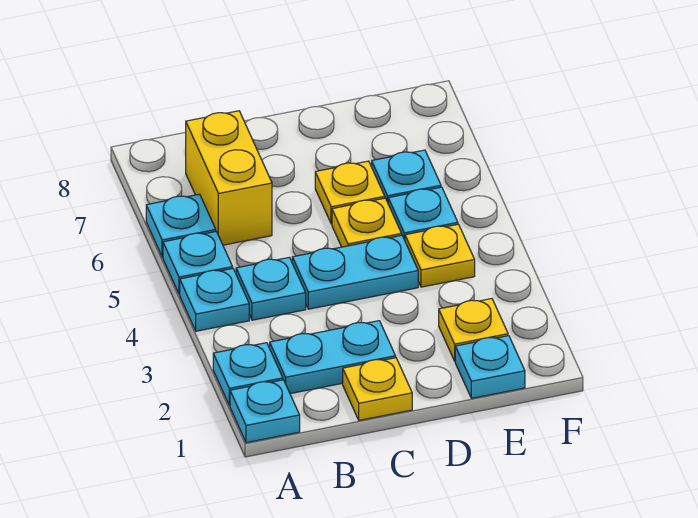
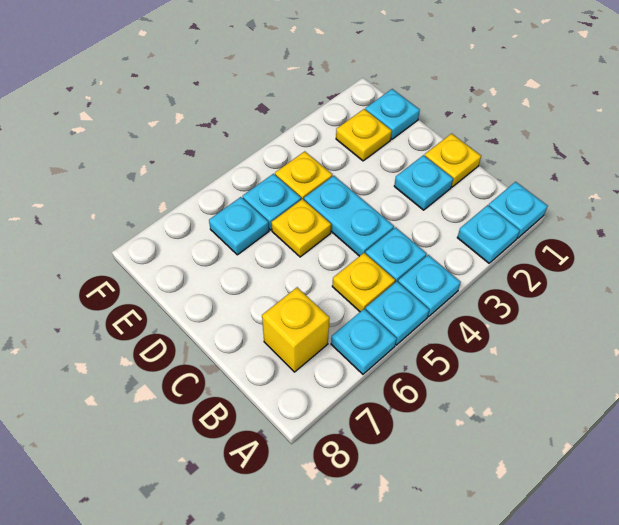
cyan 1x2 plate [270,321,396,394] -> cyan 1x1 plate [394,155,453,210]
yellow 1x2 brick [186,111,272,245] -> yellow 1x1 brick [262,287,329,372]
yellow 1x1 plate [315,161,385,224] -> yellow 1x1 plate moved to [332,253,395,312]

